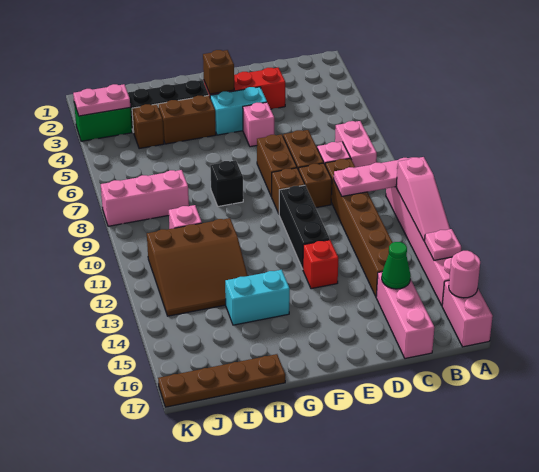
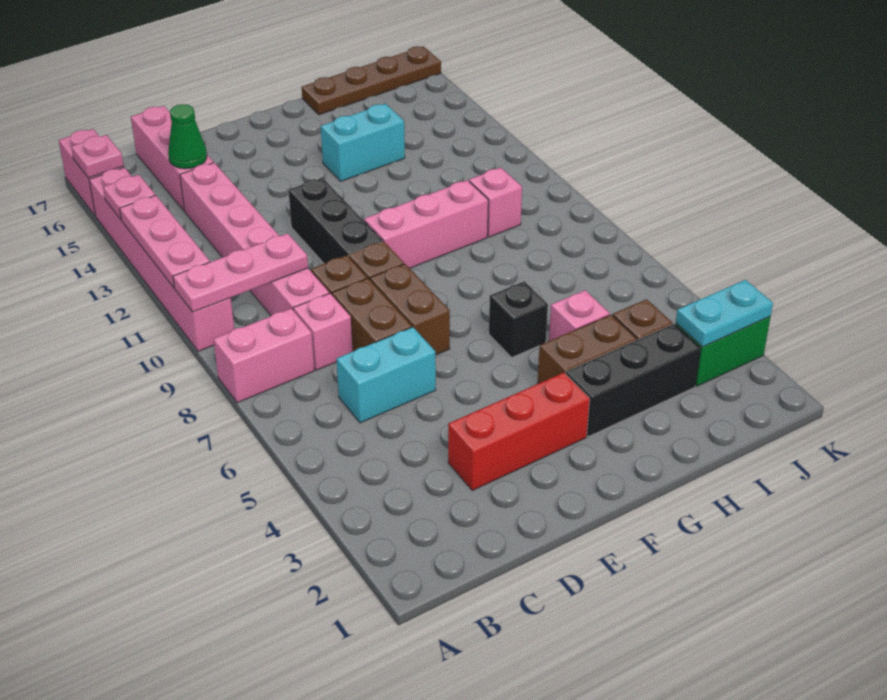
pink 1x3 slope [396,157,450,241] -> pink 1x3 plate [120,195,210,288]
pink 1x1 round brick [449,251,480,298] -> pink 1x1 plate [71,135,124,178]
pink 1x2 brick [335,121,377,168] -> pink 1x2 brick turned to [213,309,314,403]
brown 1x6 brick [325,158,393,296] -> pink 1x6 brick [180,163,329,316]
cyan 1x2 brick [210,87,267,135] -> cyan 1x2 brick moved to [337,327,436,423]
pink 1x1 brick [243,102,274,147] -> pink 1x1 brick moved to [549,290,610,341]
red 1x1 brick [303,240,338,289] -> none
brown 1x1 brick [203,50,234,94] -> none
black 1x1 brick [210,160,243,206] -> black 1x1 brick moved to [489,281,548,357]
brown 3x3 slope [147,218,248,316] -> none
pink 1x3 brick [101,170,189,226] -> pink 1x3 brick moved to [364,180,488,268]
pink 1x2 plate [73,84,130,116] -> cyan 1x2 plate [676,280,773,347]

